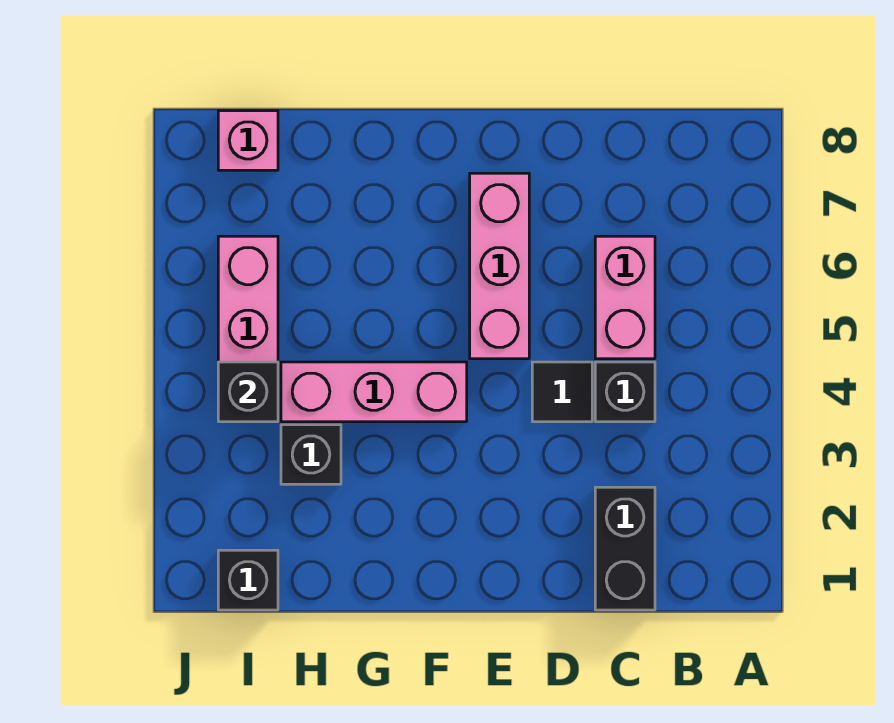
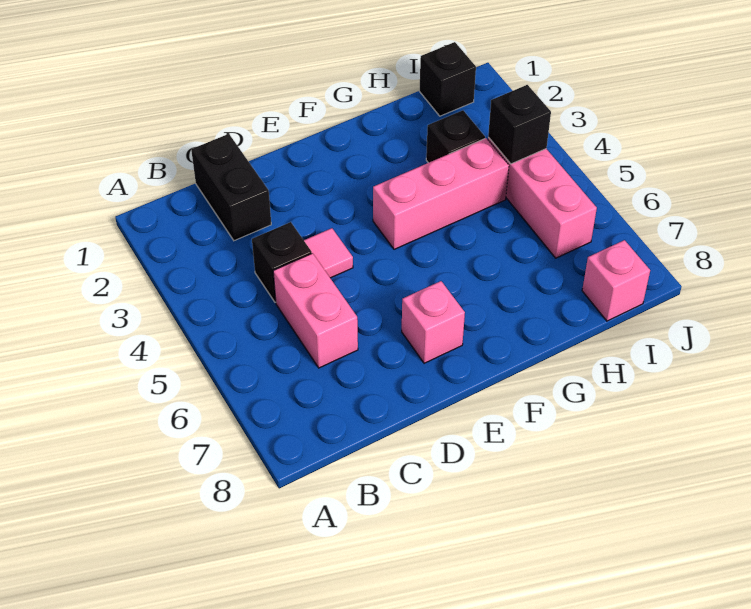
black 1x1 tile [532,362,592,422] -> pink 1x1 tile [304,228,353,278]
pink 1x3 brick [470,173,529,359] -> pink 1x1 brick [402,281,465,363]

